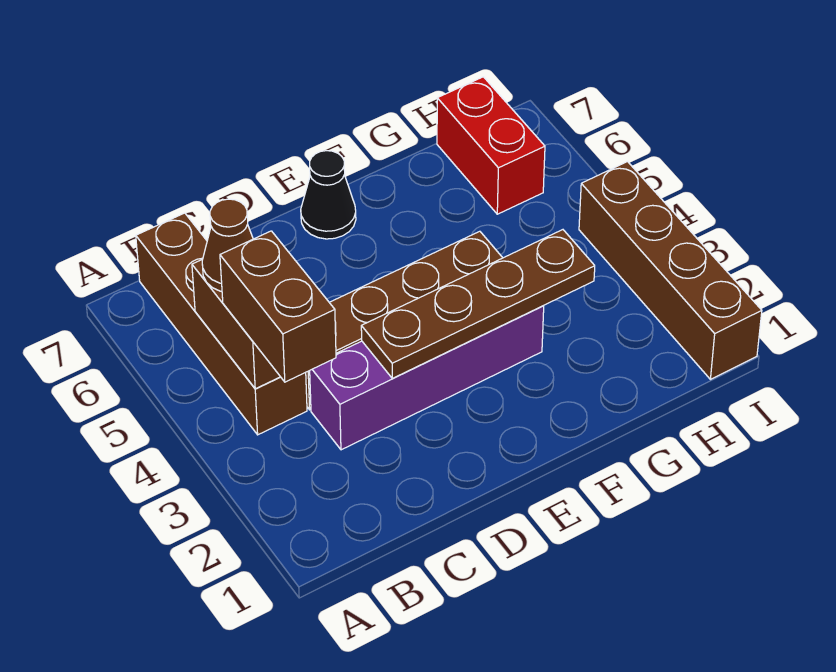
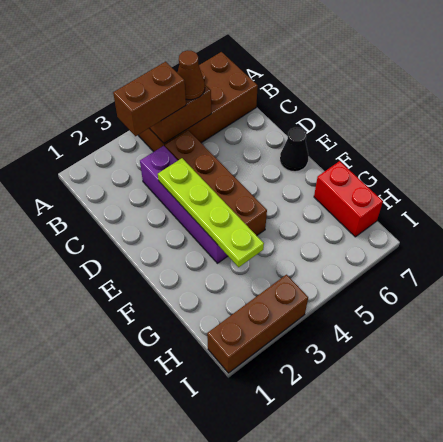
brown 1x4 brick [136,213,307,435] -> brown 2x4 brick [138,52,258,152]
brown 1x4 plate [361,230,595,378] -> lime 1x4 plate [158,158,264,267]
red 1x2 brick [437,77,545,214] -> red 1x2 brick turned to [314,161,383,237]
brown 1x4 brick [579,162,762,379] -> brown 1x3 brick [207,275,308,373]

